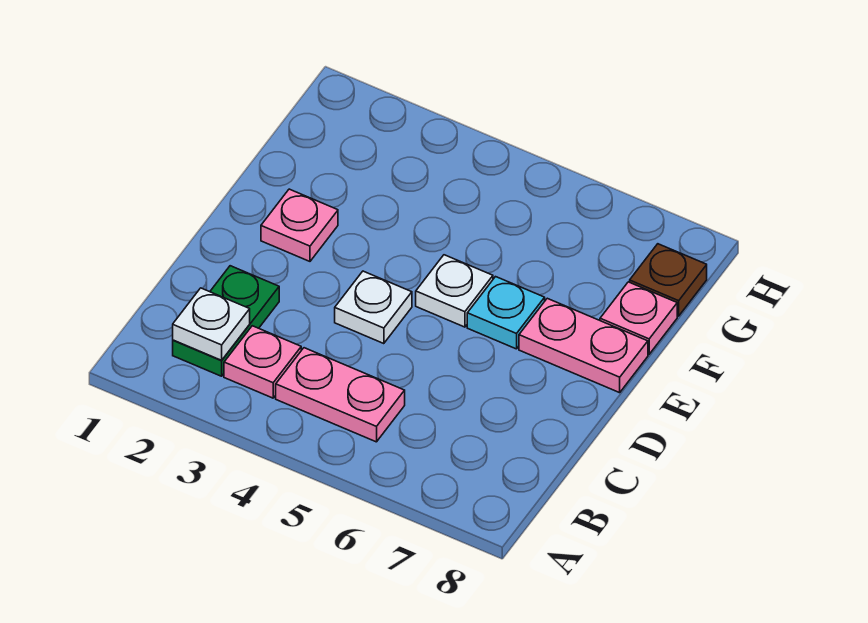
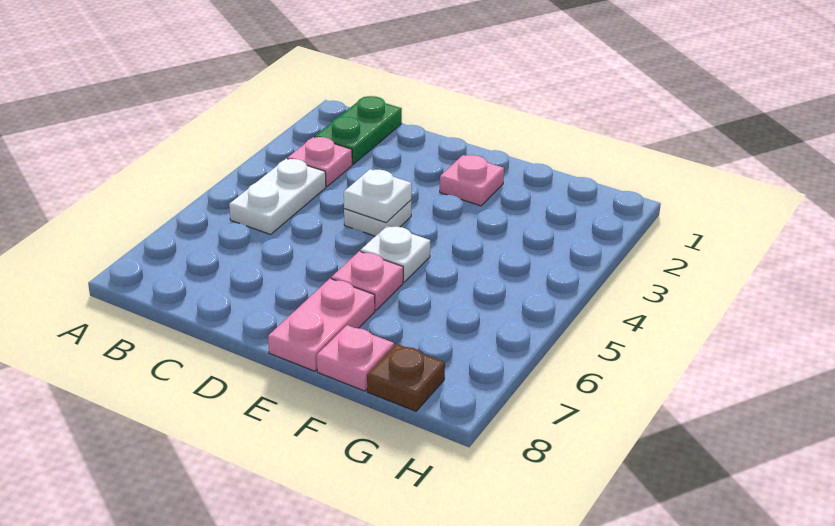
green 1x2 plate [173,266,279,376] -> green 1x2 plate turned to [315,96,402,164]
white 1x1 plate [173,288,250,360] -> white 1x1 plate moved to [344,169,412,223]
pink 1x2 plate [276,348,405,442] -> white 1x2 plate [229,159,326,234]
cyan 1x1 plate [467,277,545,349] -> pink 1x1 plate [331,251,403,310]

